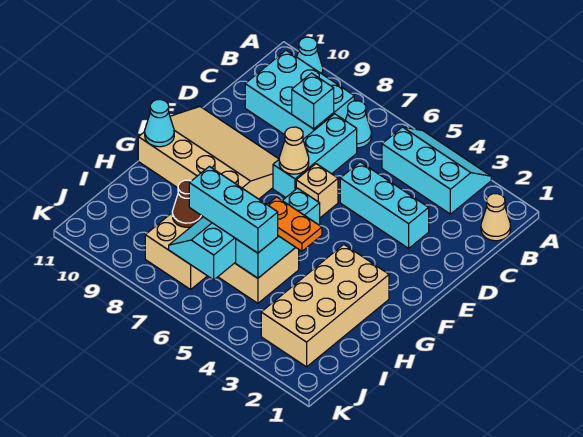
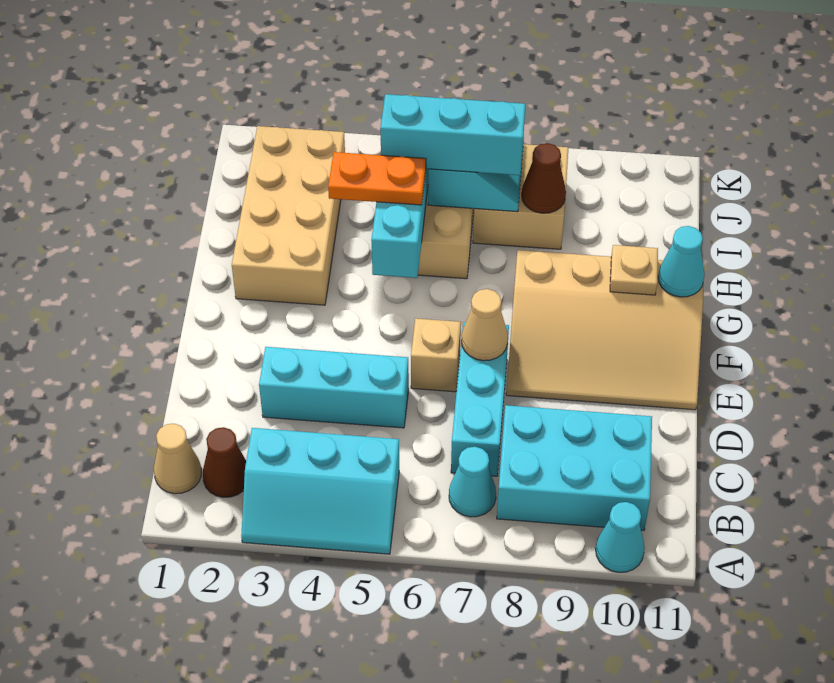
none -> brown 1x1 cone [203,427,246,497]
cyan 1x1 brick [292,73,334,129] -> none
none -> tan 1x1 plate [610,245,658,295]

